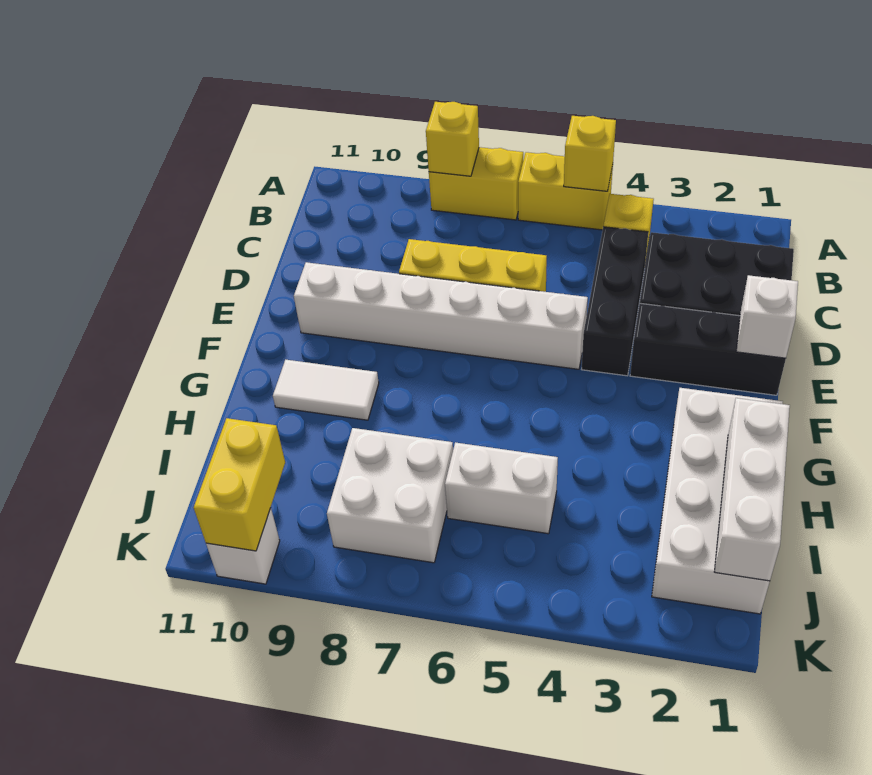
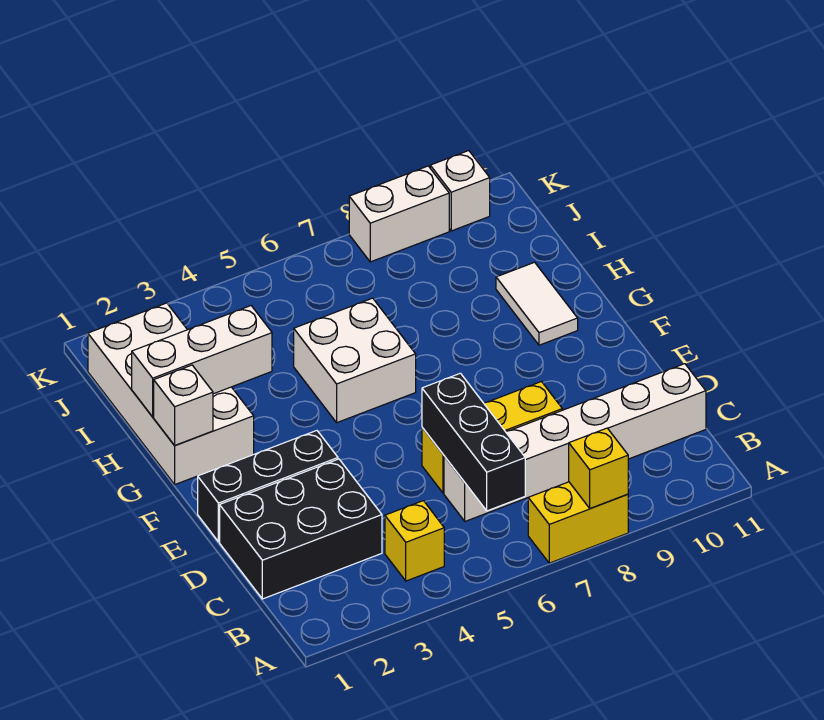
yellow 1x2 brick [518,152,613,230] -> none
yellow 1x1 brick [564,116,616,191] -> none
black 1x3 brick [582,227,648,376] -> black 1x3 brick moved to [422,373,525,511]
white 1x1 brick [736,275,798,358] -> white 1x1 brick moved to [154,365,213,445]
white 1x6 brick [294,262,588,369] -> white 1x6 brick moved to [444,364,706,521]
white 1x2 tile [273,360,379,420] -> white 1x2 tile turned to [496,262,578,345]
white 1x3 brick [715,398,790,581] -> white 1x3 brick turned to [132,306,272,417]
white 1x2 brick [445,442,558,534] -> white 1x2 brick moved to [349,166,449,262]
white 2x2 brick [327,428,453,563] -> white 2x2 brick moved to [294,298,416,423]
yellow 1x2 brick [194,418,285,551] -> none

